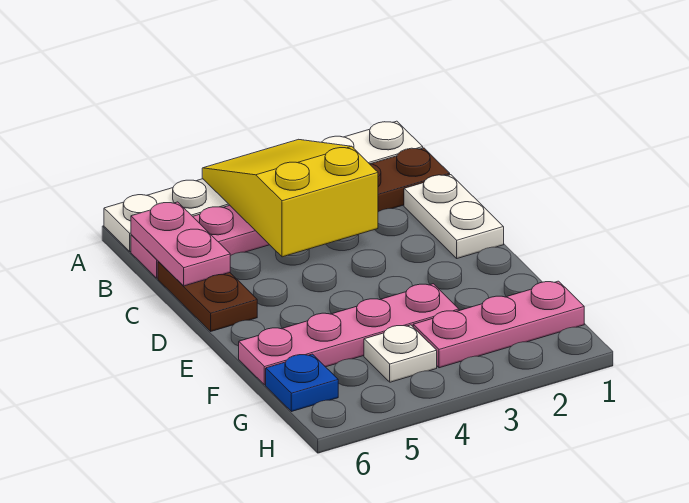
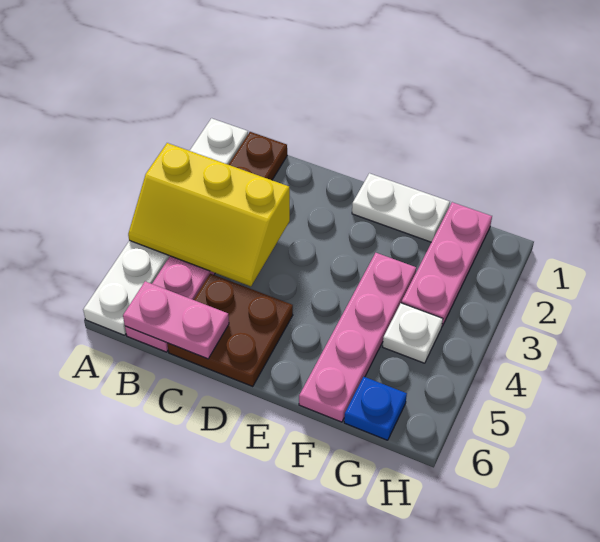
yellow 2x3 slope [202,139,378,257] -> yellow 2x3 slope turned to [128,143,290,286]
white 1x2 plate [404,175,504,258] -> white 1x2 plate moved to [352,173,450,242]
brown 1x2 plate [158,261,257,331] -> brown 2x2 plate [167,274,293,386]

